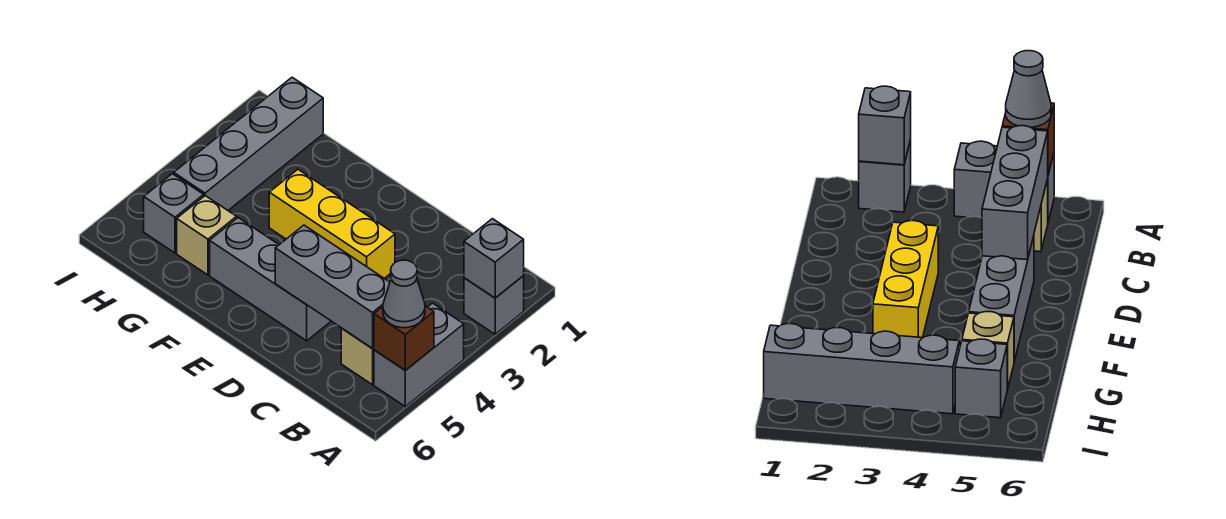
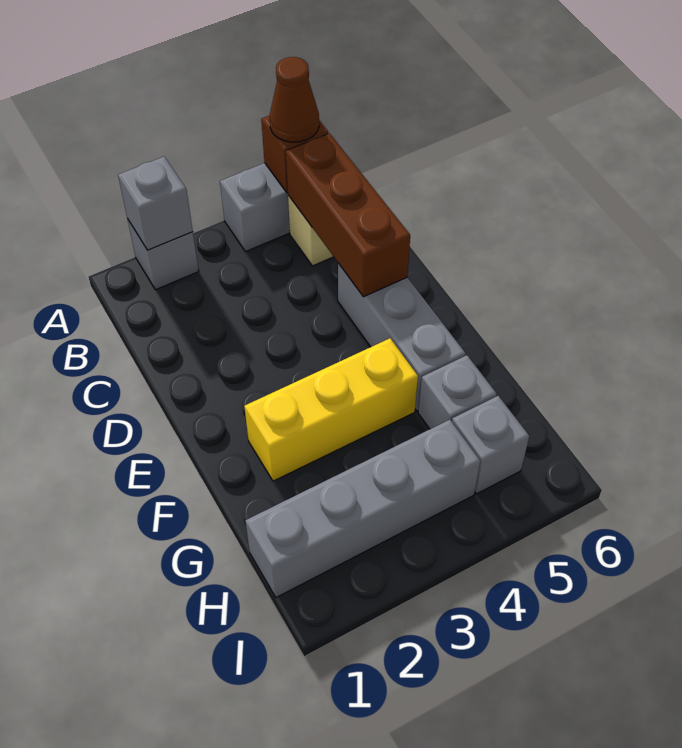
grey 1x1 cone [383,260,425,328] -> brown 1x1 cone [270,57,319,142]
grey 1x3 brick [275,225,390,349] -> brown 1x3 brick [286,133,410,297]
yellow 1x3 brick [269,170,395,278] -> yellow 1x3 brick turned to [244,338,418,481]
tan 1x1 brick [177,196,237,275] -> grey 1x1 brick [418,355,497,429]

